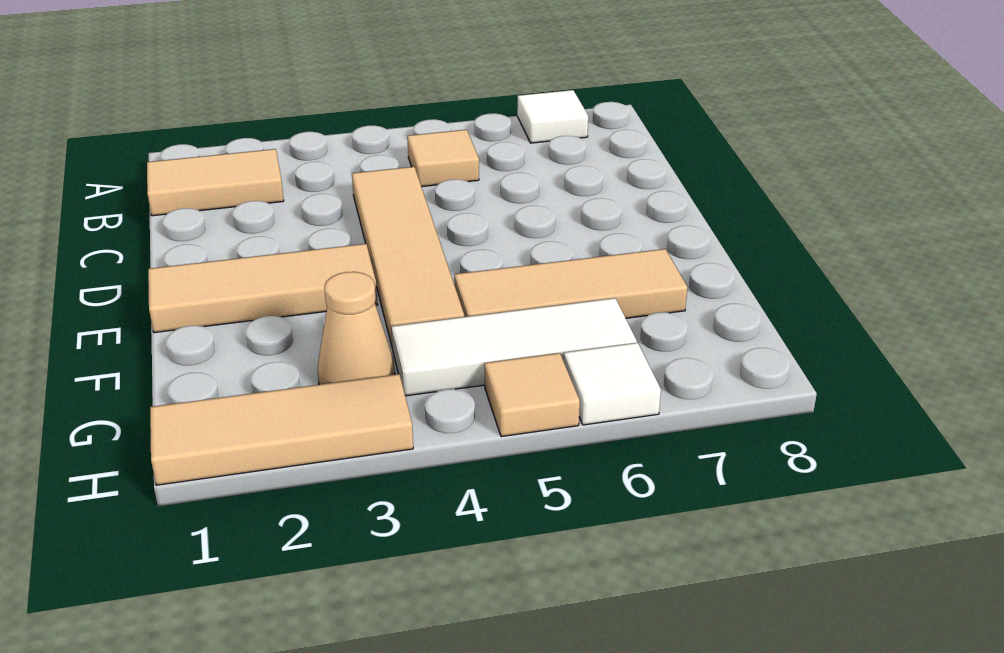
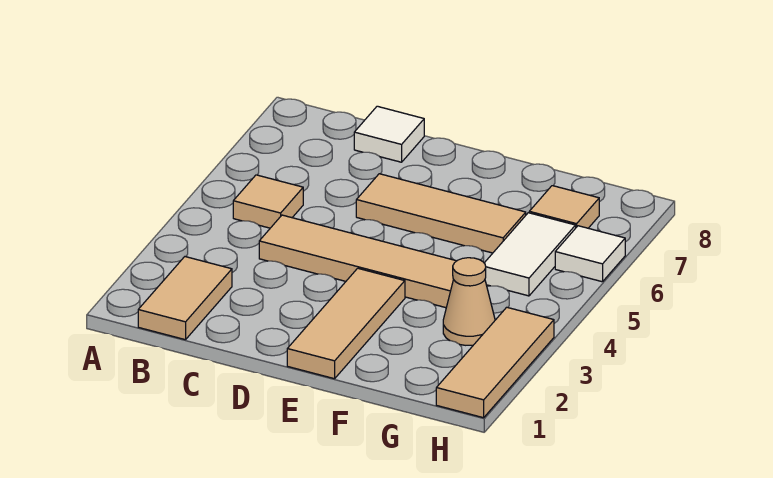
white 1x1 tile [517,90,588,143] -> white 1x1 tile moved to [354,106,424,162]
tan 1x3 tile [454,249,687,318] -> tan 1x3 tile turned to [356,174,526,253]
white 1x3 tile [391,298,637,396] -> white 1x2 tile [484,213,576,296]
tan 1x1 tile [484,353,580,437] -> tan 1x1 tile moved to [529,186,599,228]

